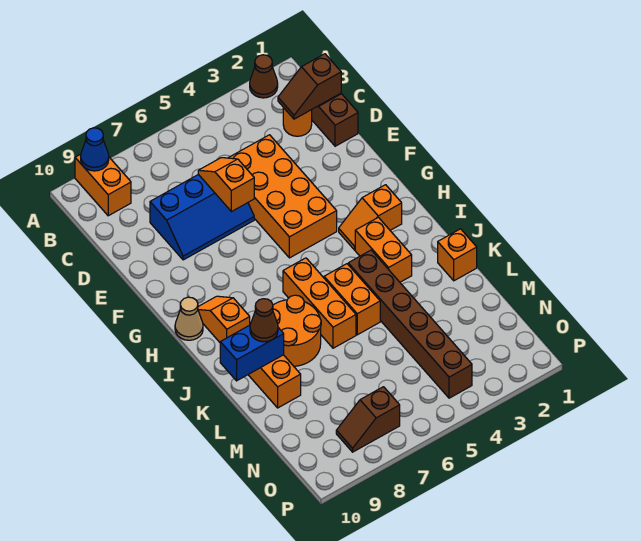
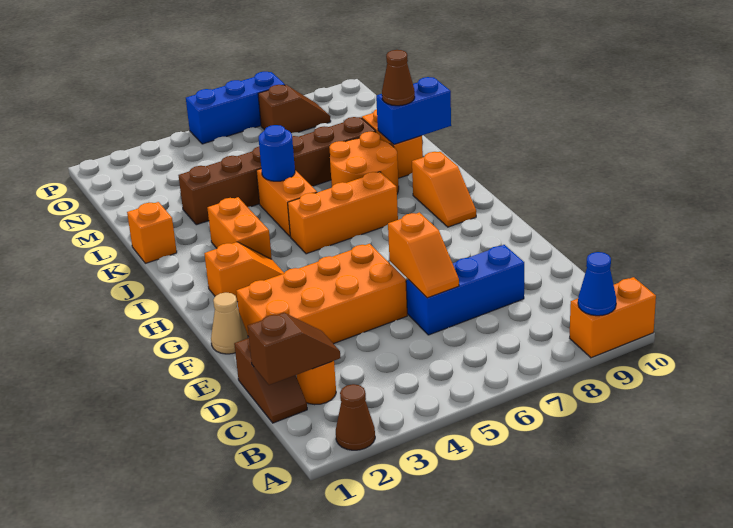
orange 1x2 brick [75,154,131,216] -> orange 1x2 brick turned to [570,277,656,358]
orange 2x4 brick [229,135,337,258] -> orange 2x4 brick turned to [236,244,407,344]
tan 1x1 cone [175,297,203,340] -> tan 1x1 cone moved to [211,293,248,354]
orange 1x3 brick [283,258,356,348] -> orange 1x3 brick turned to [288,172,398,254]
brown 1x6 brick [348,250,472,398] -> brown 1x6 brick turned to [178,117,376,225]
none -> blue 1x1 round brick [259,125,295,181]
none -> blue 1x3 brick [186,72,285,144]

